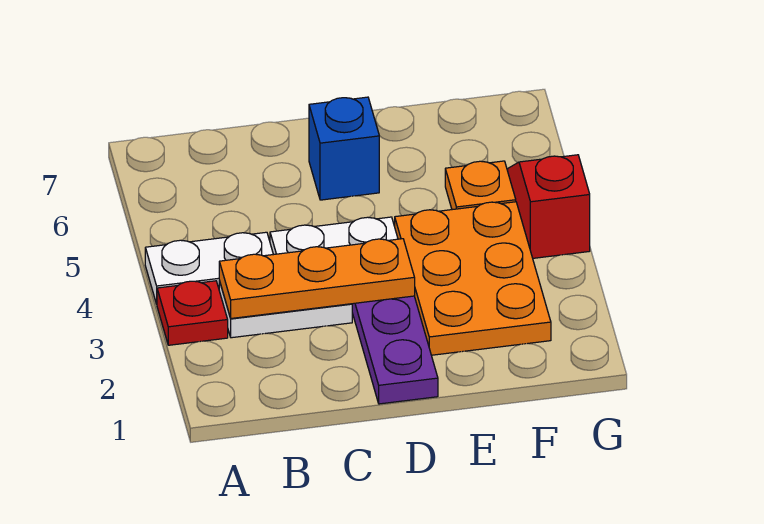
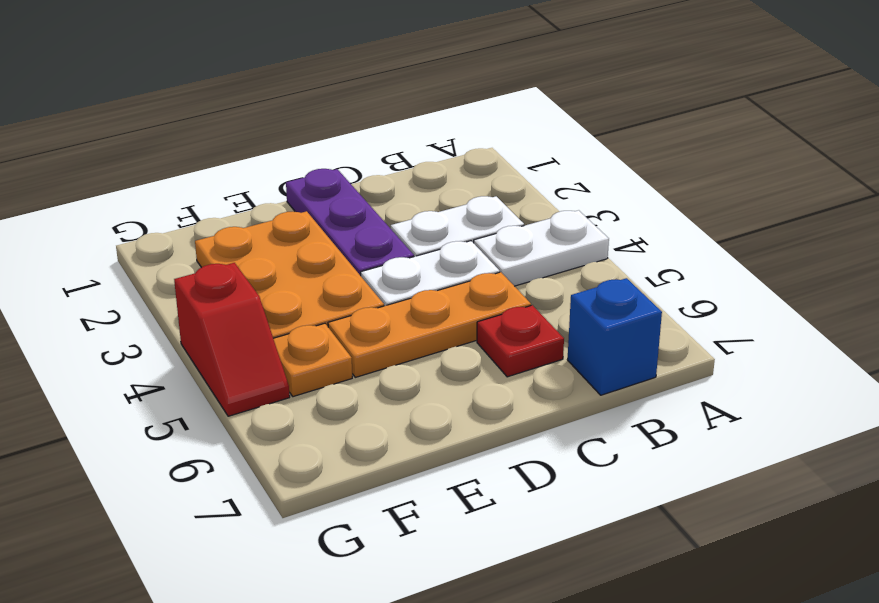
red 1x1 plate [157,281,228,345] -> red 1x1 plate moved to [477,305,564,377]
orange 1x3 plate [219,239,415,318] -> orange 1x3 plate moved to [328,272,531,377]
blue 1x1 brick [309,97,379,200] -> blue 1x1 brick moved to [567,278,662,395]

